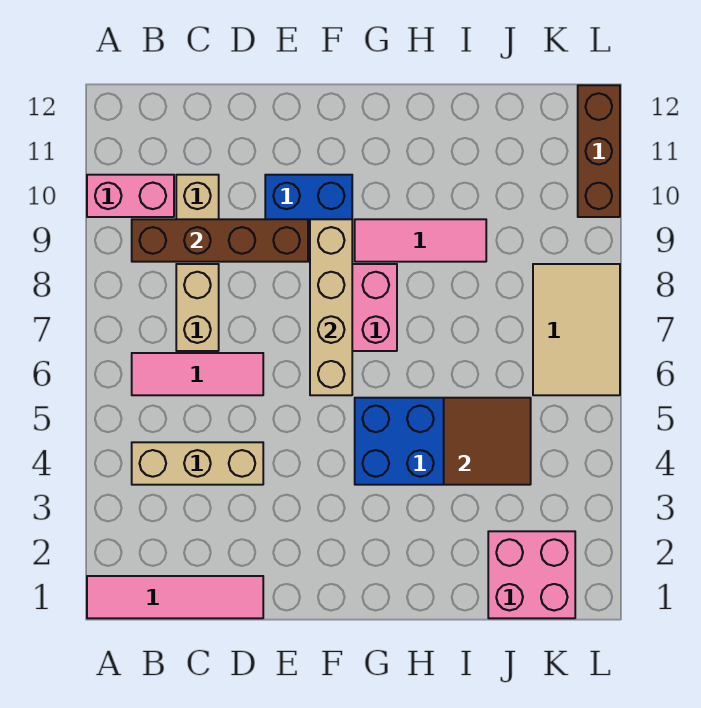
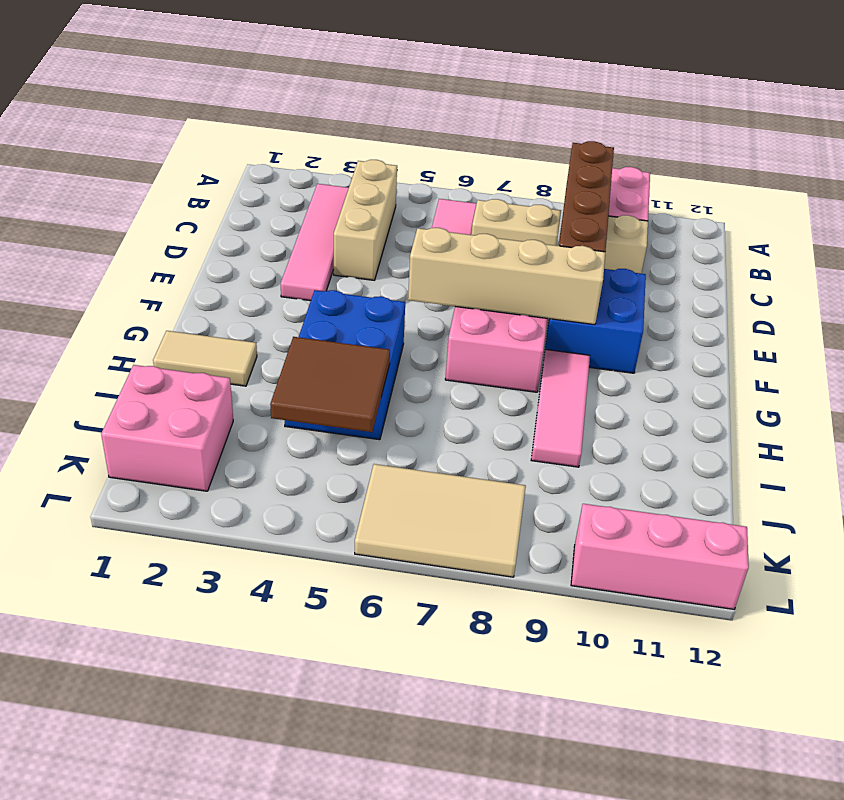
pink 1x4 tile [87,576,263,618] -> pink 1x4 tile moved to [281,184,349,301]
none -> tan 1x2 tile [153,331,257,386]
brown 1x3 brick [578,85,620,217] -> pink 1x3 brick [571,504,749,609]

